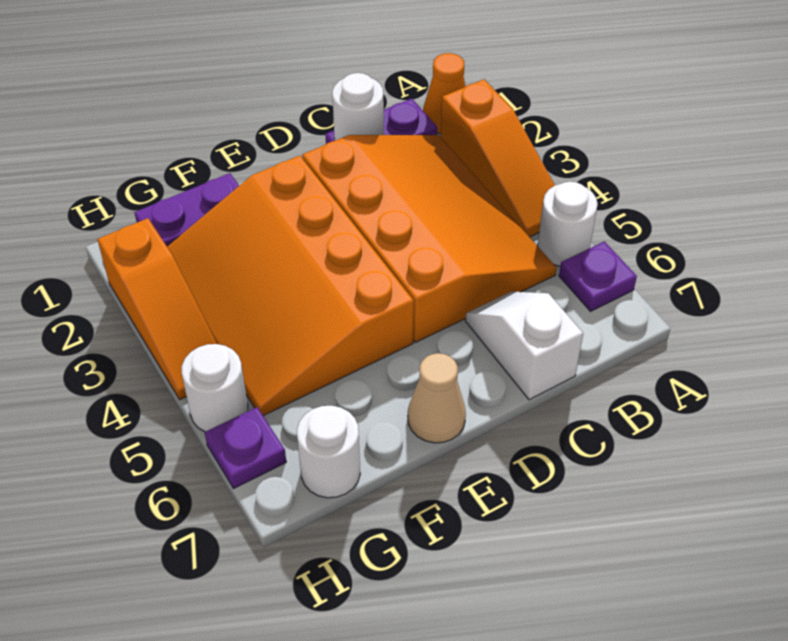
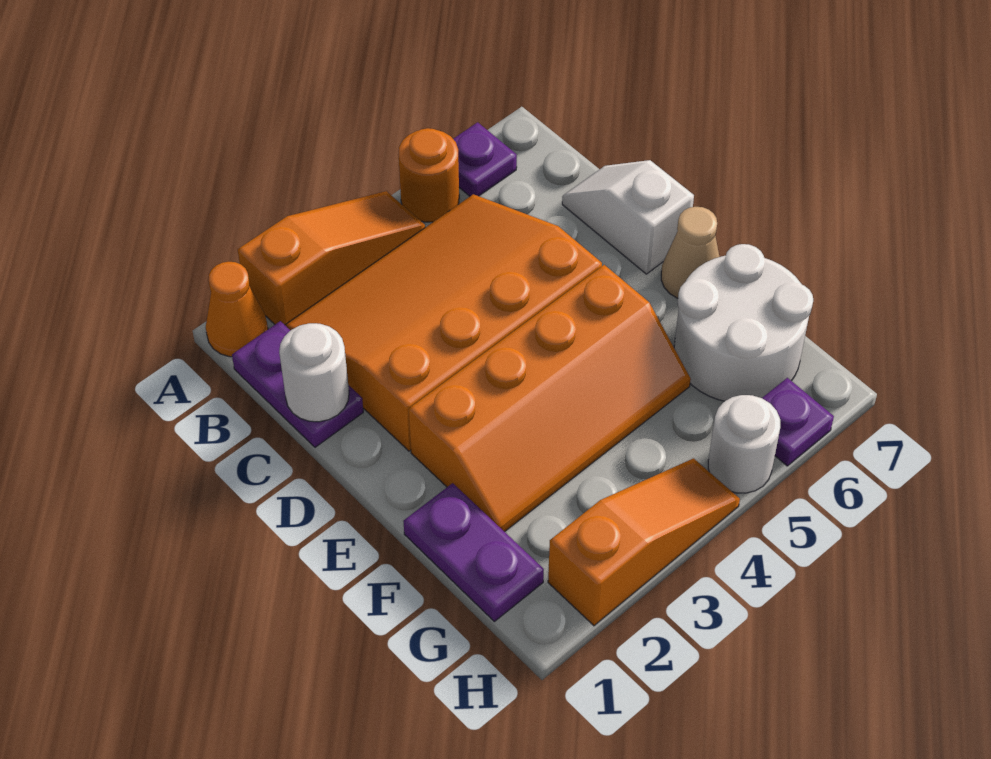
white 1x1 round brick [538,182,598,266] -> orange 1x1 round brick [399,128,459,222]
white 1x2 slope [466,292,583,400] -> white 1x2 slope turned to [562,160,694,274]
orange 3x4 slope [167,155,414,416] -> orange 2x4 slope [409,265,691,532]
white 1x1 round brick [297,406,360,498] -> white 2x2 round brick [674,244,813,401]

